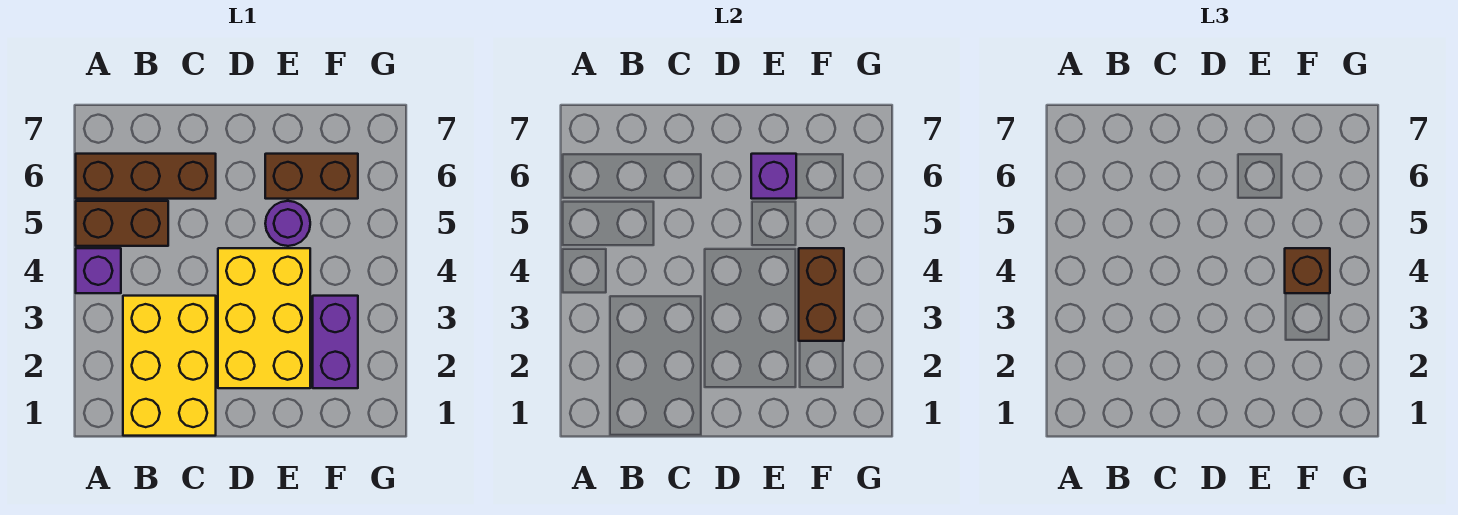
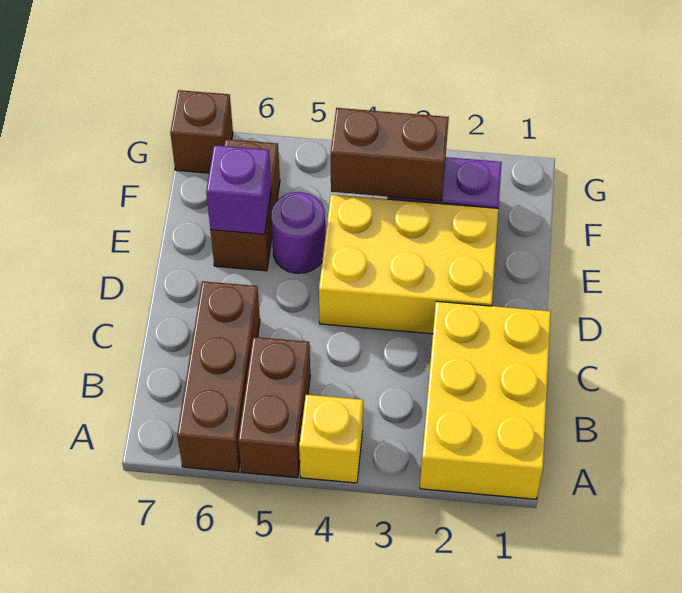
purple 1x1 brick [76,248,121,293] -> yellow 1x1 brick [299,395,363,483]
yellow 2x3 brick [123,296,216,436] -> yellow 2x3 brick turned to [420,301,551,499]
brown 1x1 brick [1285,248,1330,293] -> brown 1x1 brick moved to [170,90,233,173]

